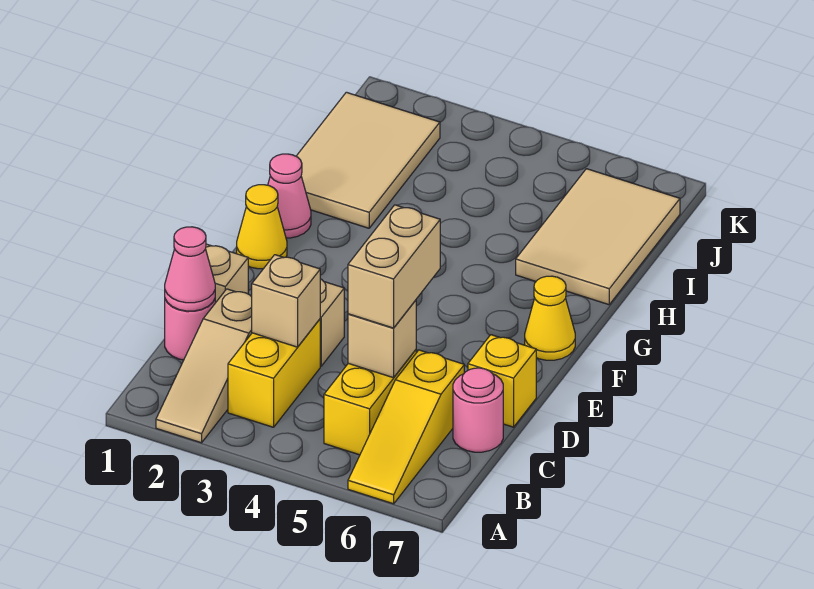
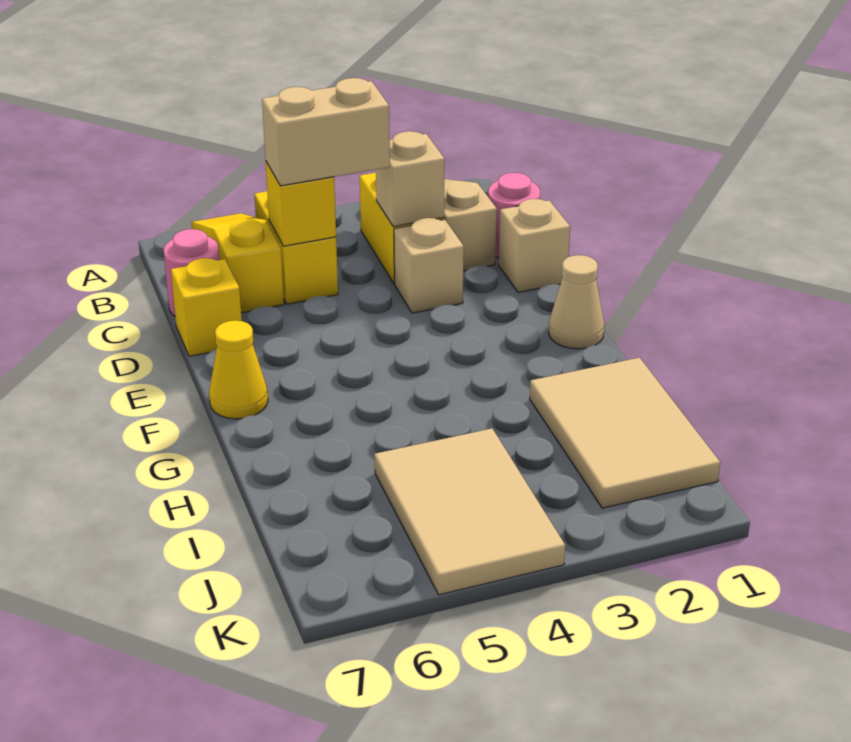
pink 1x1 cone [165,227,215,311] -> none
tan 1x1 brick [348,300,416,378] -> yellow 1x1 brick [266,162,336,246]
tan 1x2 brick [348,205,440,328] -> tan 1x2 brick turned to [262,78,390,186]
yellow 1x1 cone [237,185,287,269] -> tan 1x1 cone [549,255,604,349]
pink 1x1 cone [268,154,311,238] -> none
tan 2x3 tile [516,169,680,305] -> tan 2x3 tile moved to [375,429,565,595]

